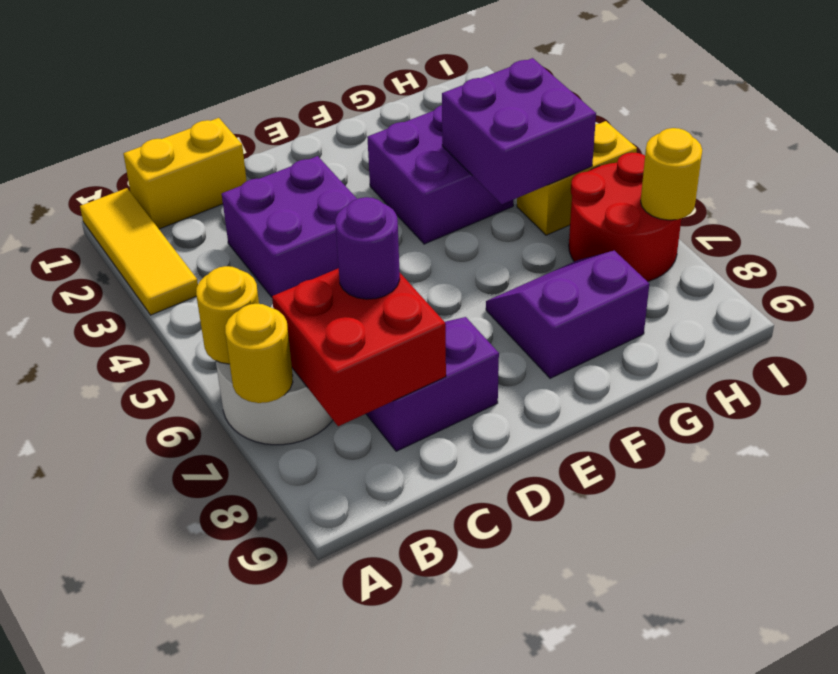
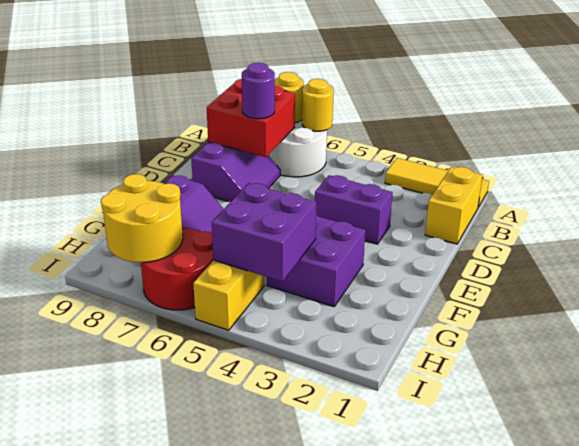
purple 2x2 brick [222,156,357,297] -> purple 1x2 brick [315,175,393,244]
yellow 1x1 round brick [641,128,702,220] -> yellow 2x2 round brick [101,174,183,262]

